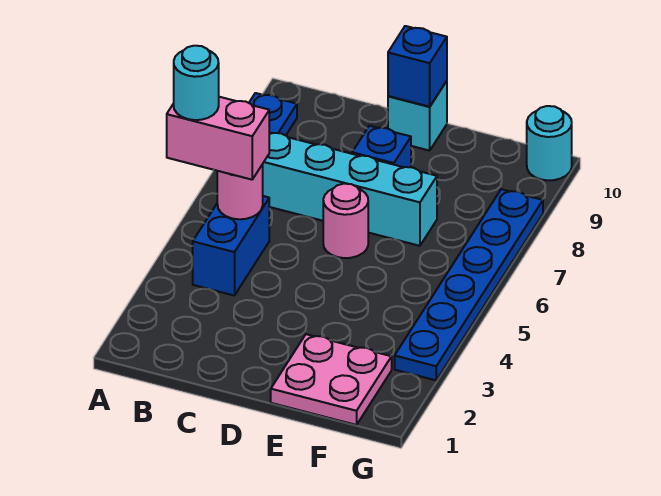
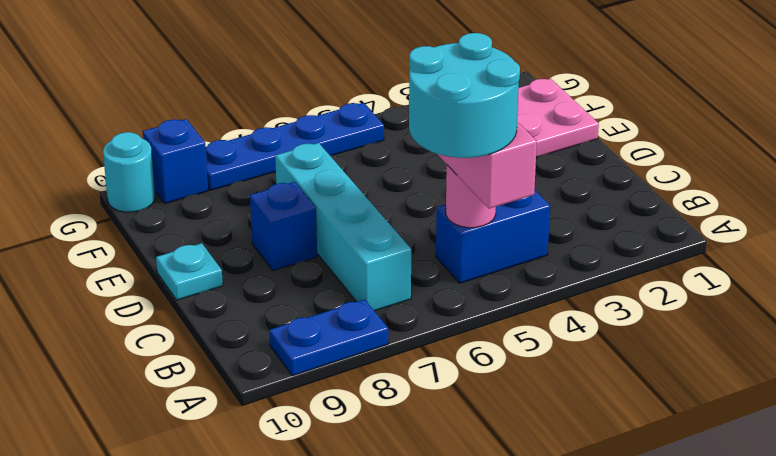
cyan 1x1 round brick [174,46,219,120] -> cyan 2x2 round brick [409,33,520,158]
pink 1x1 round brick [323,184,368,258] -> none
cyan 1x1 brick [388,81,447,151] -> cyan 1x1 plate [156,243,223,300]
blue 1x1 brick [388,26,447,107] -> blue 1x1 brick moved to [143,119,208,203]
blue 1x6 plate [395,189,543,380] -> blue 1x4 plate [206,103,384,190]

